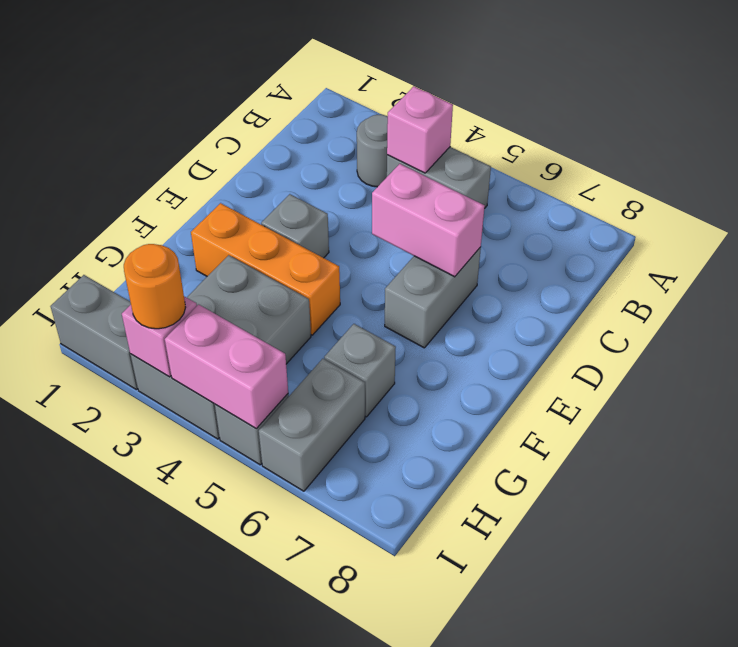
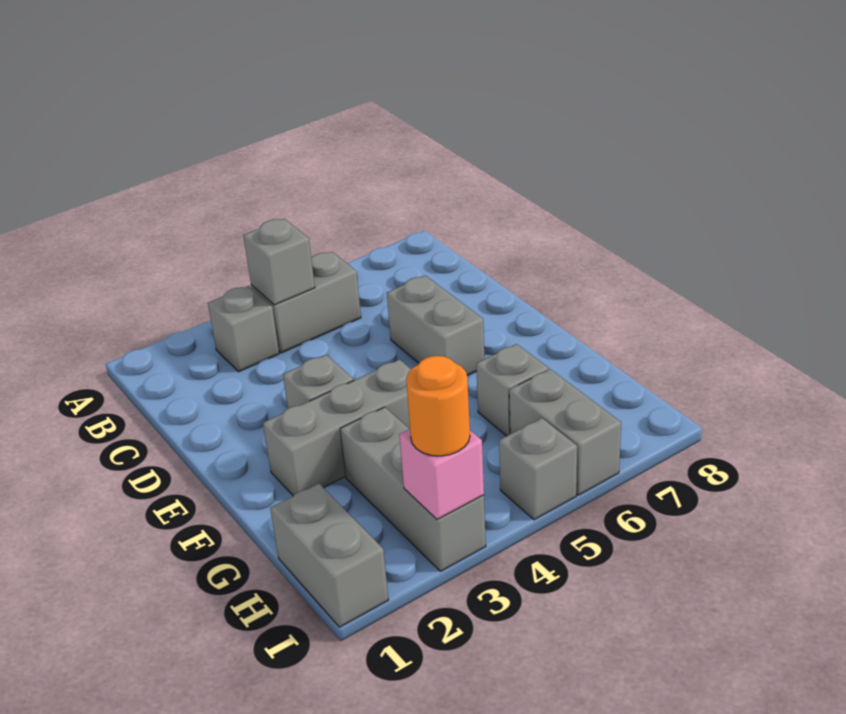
grey 1x1 round brick [357,115,388,187] -> grey 1x1 brick [208,286,279,372]
pink 1x1 brick [387,86,453,173] -> grey 1x1 brick [243,219,315,305]
pink 1x2 brick [372,164,485,277] -> none
orange 1x3 brick [191,203,340,335] -> grey 1x3 brick [263,360,411,496]
grey 2x3 brick [130,255,311,439] -> grey 1x3 brick [340,407,486,571]
grey 1x2 brick [51,275,138,390] -> grey 1x2 brick turned to [270,484,388,627]
pink 1x2 brick [165,305,288,429] -> none

